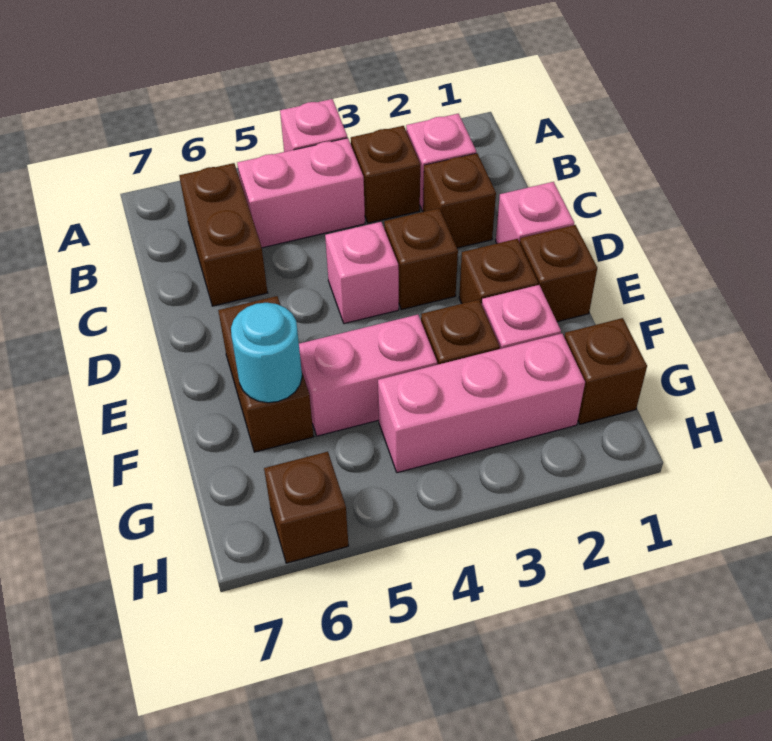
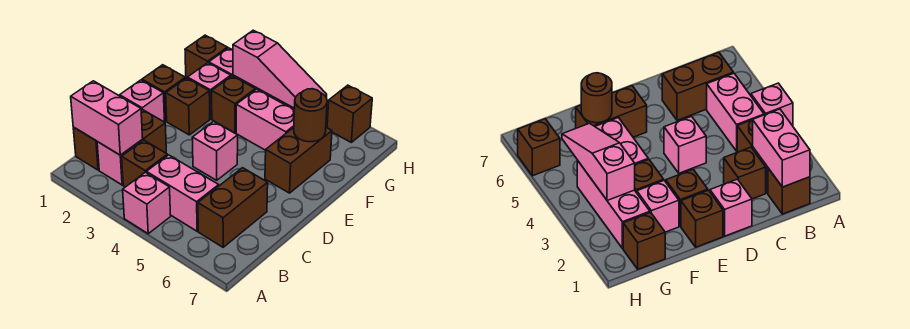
none -> pink 1x2 brick [71,81,143,155]
brown 1x1 brick [384,208,458,310] -> brown 1x1 brick moved to [73,127,99,170]
cyan 1x1 round brick [231,303,302,403] -> brown 1x1 round brick [294,89,327,142]
none -> pink 1x3 slope [233,30,327,108]

